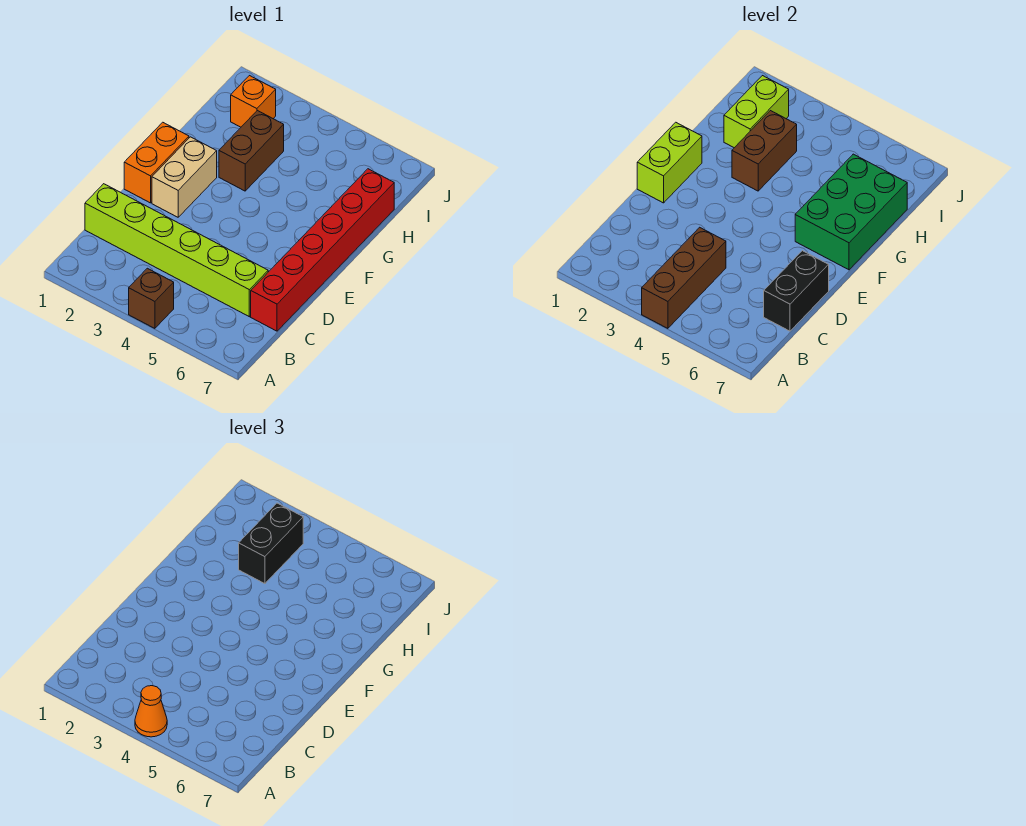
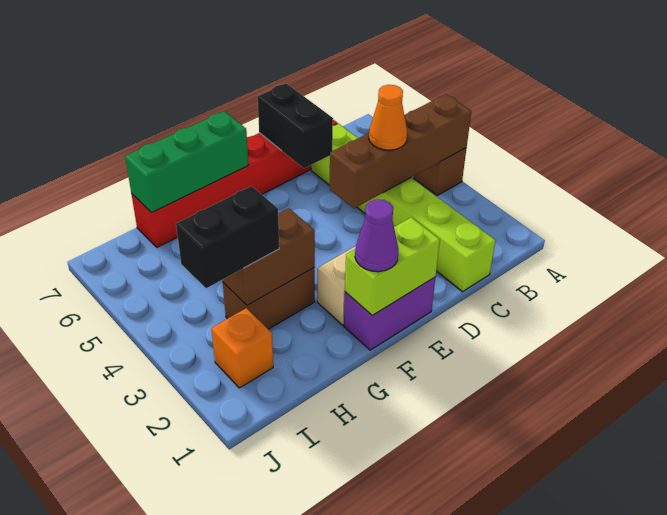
brown 1x3 brick [642,227,726,328] -> brown 1x4 brick [330,94,471,208]
orange 1x1 cone [135,686,167,737] -> orange 1x1 cone moved to [369,85,407,150]
black 1x2 brick [764,251,829,331] -> black 1x2 brick turned to [258,83,333,168]
orange 1x2 brick [124,122,189,203] -> purple 1x2 brick [344,277,435,350]
none -> purple 1x1 cone [355,199,399,272]
green 2x3 brick [795,154,907,270] -> green 1x3 brick [125,111,248,213]
lime 1x2 brick [724,76,789,148] -> none

